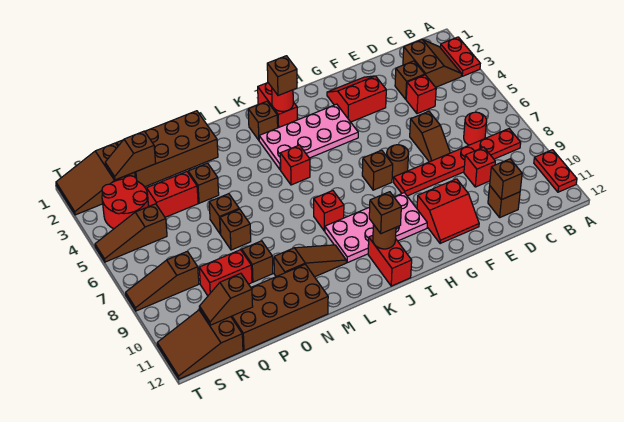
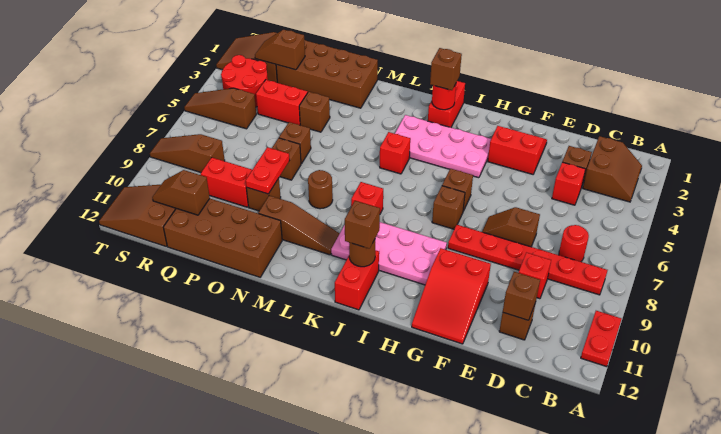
red 1x2 plate [440,37,480,76] -> red 1x2 plate moved to [246,147,290,194]
brown 1x2 slope [410,111,450,162] -> brown 1x2 slope turned to [482,207,540,247]
red 2x2 slope [417,179,479,244] -> red 2x3 slope [412,248,491,344]
brown 1x1 round brick [387,145,409,179] -> brown 1x1 round brick moved to [308,170,333,209]
brown 1x1 brick [248,101,278,140] -> brown 1x1 brick moved to [442,169,473,211]

